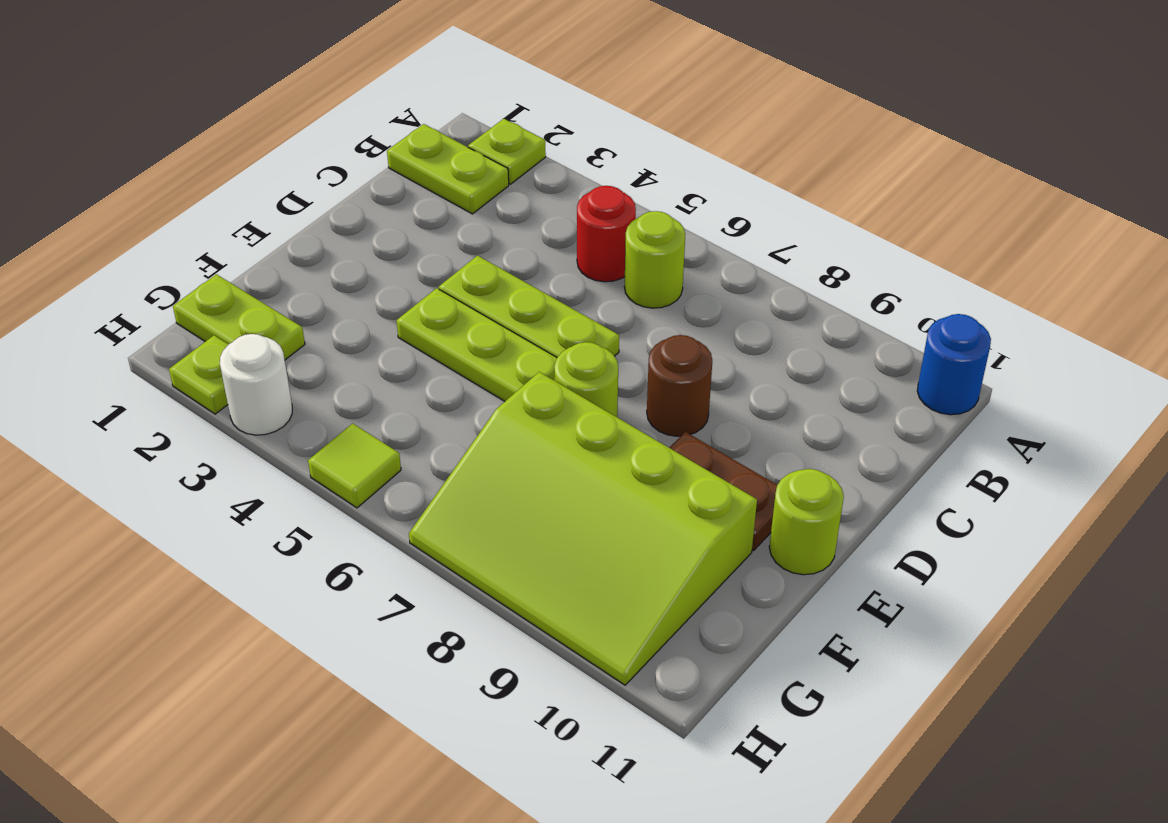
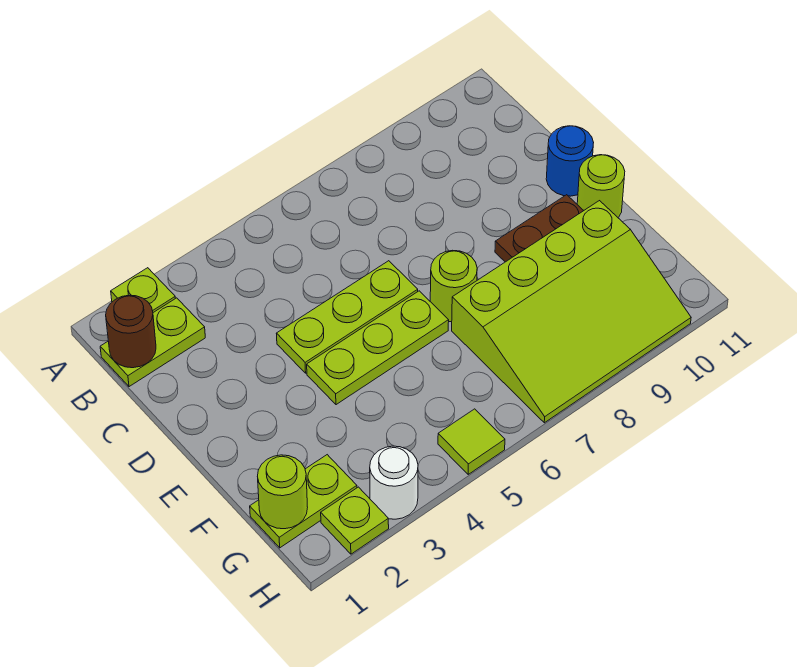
blue 1x1 round brick [917,314,991,415] -> blue 1x1 round brick moved to [546,126,594,196]
red 1x1 round brick [577,186,636,282] -> none
lime 1x1 round brick [624,211,685,308] -> lime 1x1 round brick moved to [257,455,308,529]
brown 1x1 round brick [647,335,712,436] -> brown 1x1 round brick moved to [106,295,156,368]

